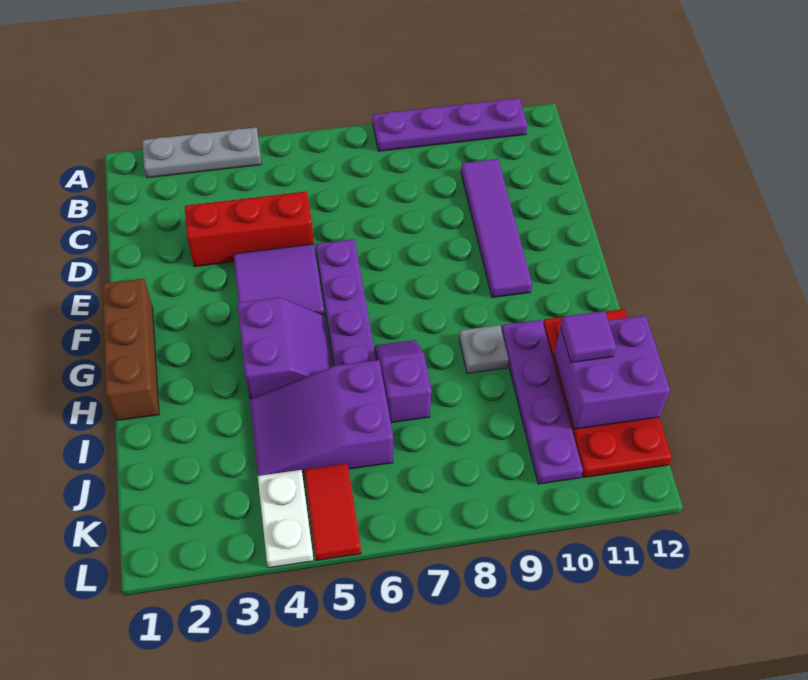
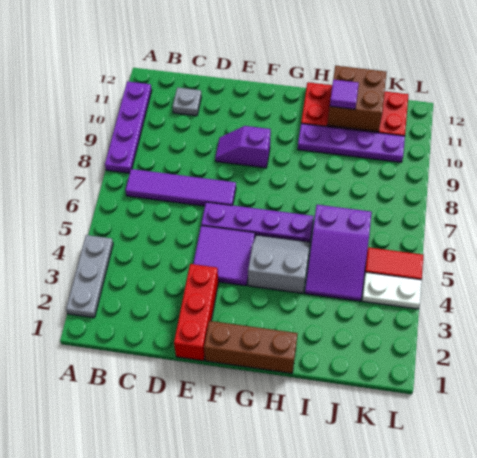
purple 1x4 tile [461,159,532,298] -> purple 1x4 tile moved to [125,169,236,206]
red 1x3 brick [185,191,314,267] -> red 1x3 brick moved to [174,264,218,361]
purple 2x2 slope [237,297,332,399] -> grey 2x2 slope [248,235,310,293]
purple 1x2 slope [375,340,432,423] -> purple 1x2 slope moved to [215,126,271,168]
grey 1x1 plate [459,325,509,374] -> grey 1x1 plate moved to [173,87,201,116]
purple 2x2 brick [554,315,670,429] -> brown 2x2 brick [327,66,387,132]

